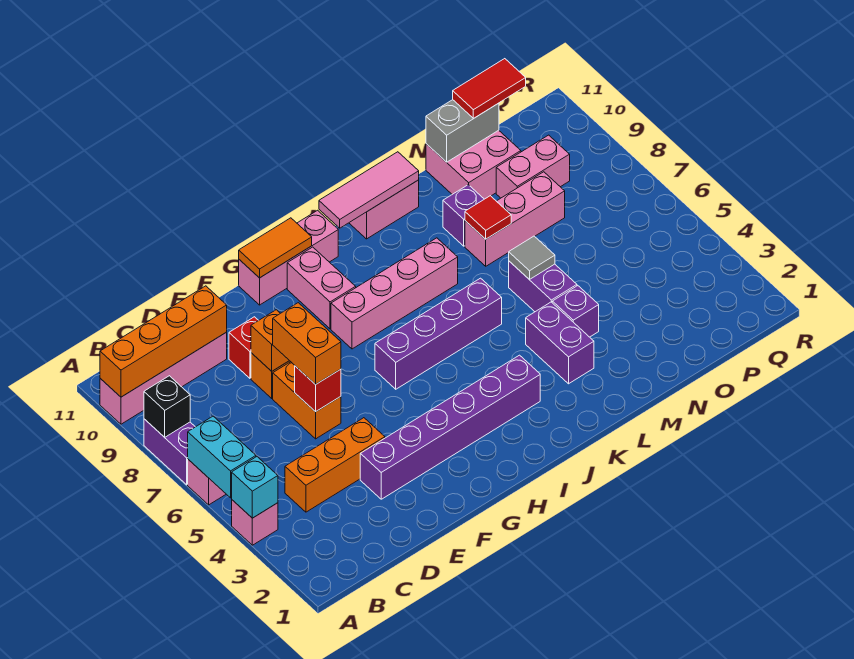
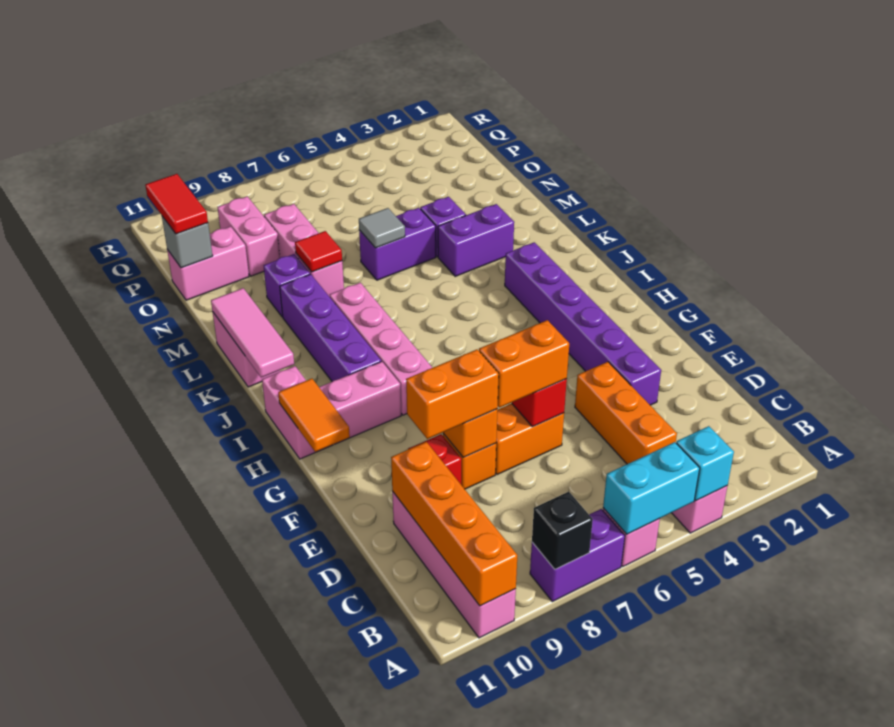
none -> orange 1x2 brick [406,349,499,439]
pink 1x3 brick [239,210,338,305] -> pink 1x2 brick [262,366,332,459]
purple 1x4 brick [375,278,502,389] -> purple 1x4 brick moved to [280,274,381,381]
pink 2x2 brick [426,130,521,199] -> pink 1x2 brick [167,226,249,300]
grey 1x2 brick [426,100,499,162] -> grey 1x1 brick [162,216,213,268]

